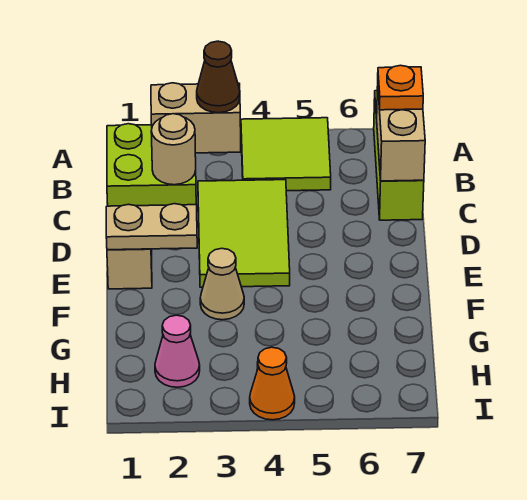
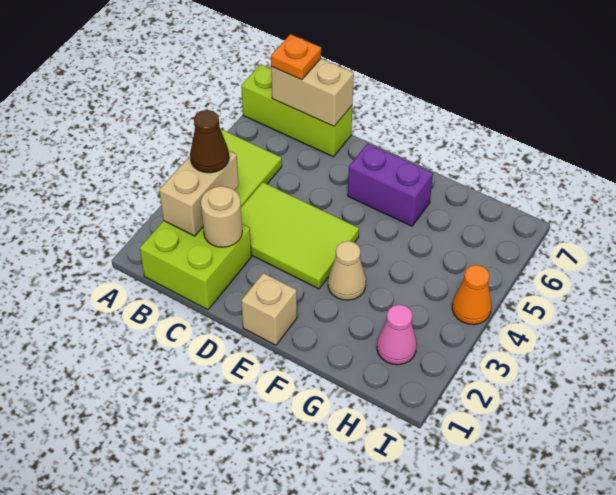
tan 1x2 plate [106,204,197,250] -> none
none -> purple 1x2 brick [348,143,433,226]

